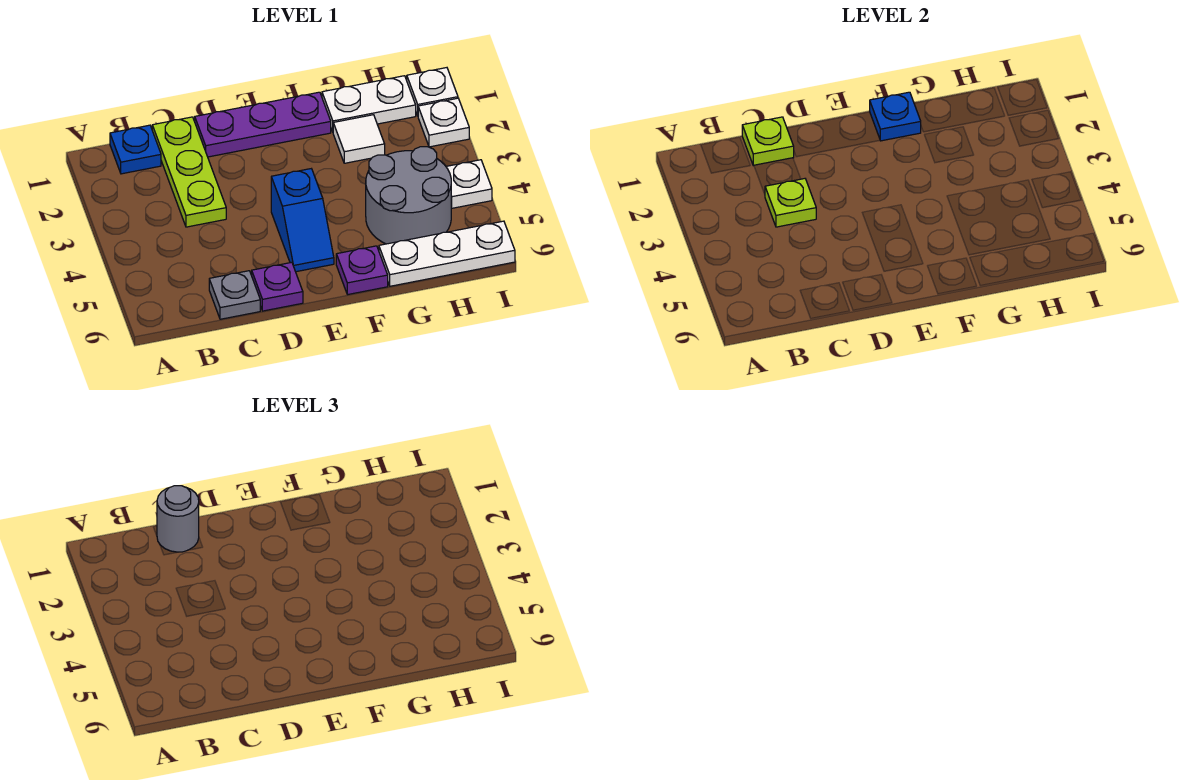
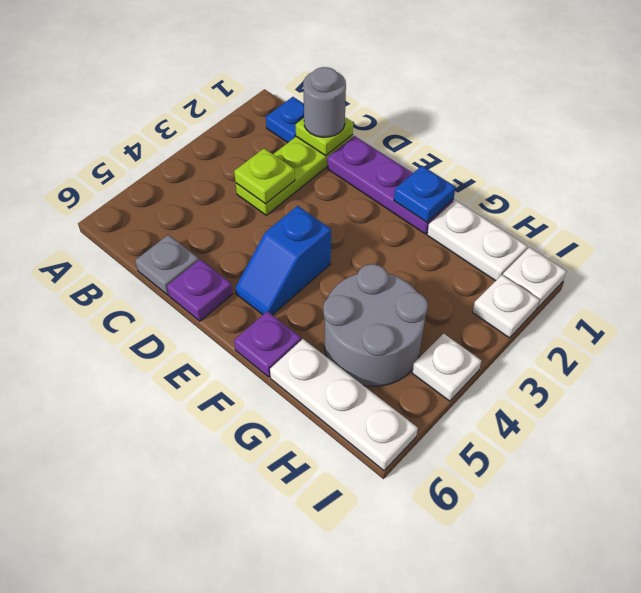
white 1x1 tile [333,115,385,163] -> none

